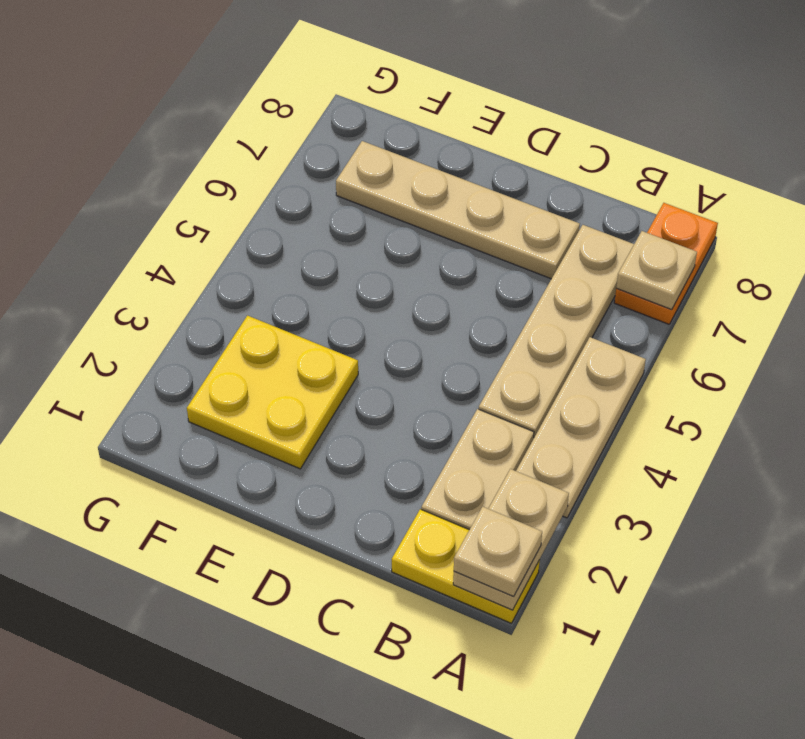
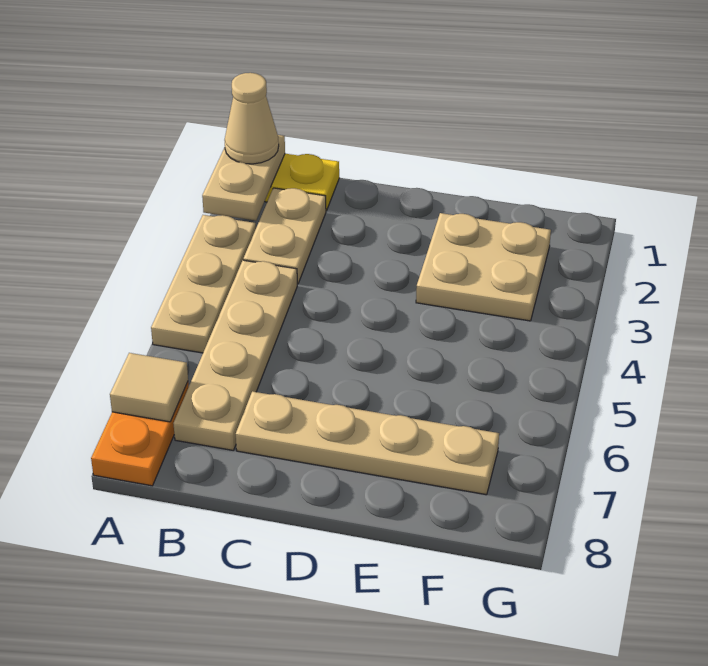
tan 1x1 plate [454,507,542,596] -> tan 1x1 cone [225,73,279,164]
tan 1x1 plate [616,231,697,310] -> tan 1x1 tile [110,353,188,422]
yellow 2x2 plate [187,316,358,469] -> tan 2x2 plate [416,213,551,321]

